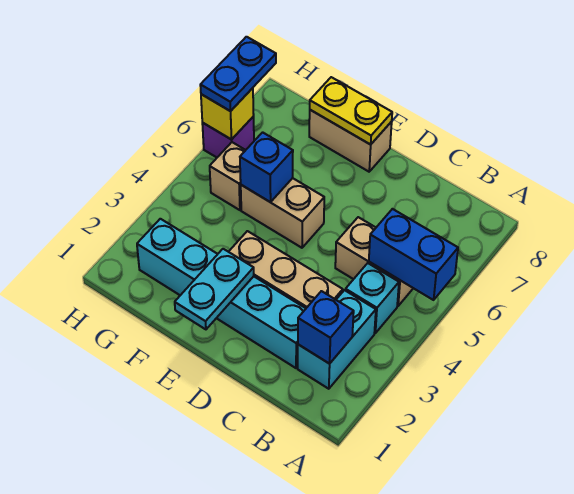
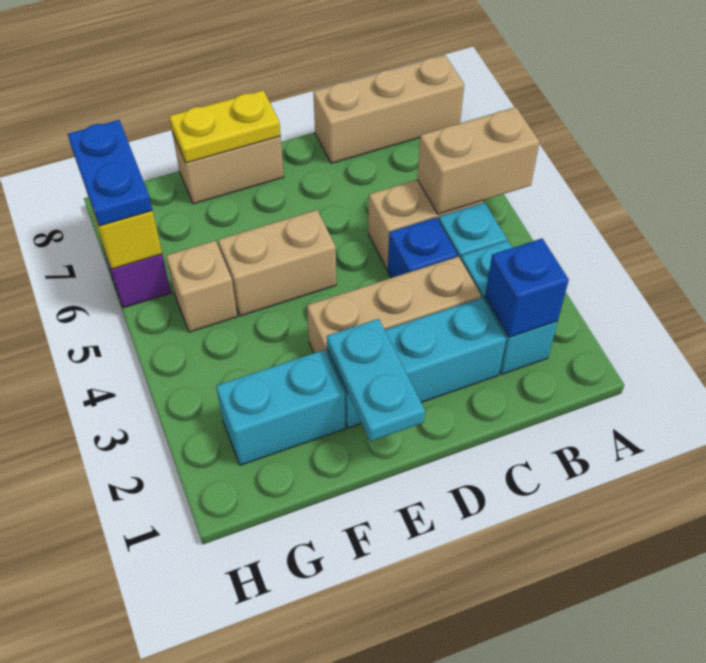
blue 1x2 brick [369,209,458,300] -> tan 1x2 brick [417,107,540,214]
none -> tan 1x3 brick [313,55,464,163]
blue 1x1 brick [240,132,293,202] -> blue 1x1 brick moved to [388,218,458,278]

